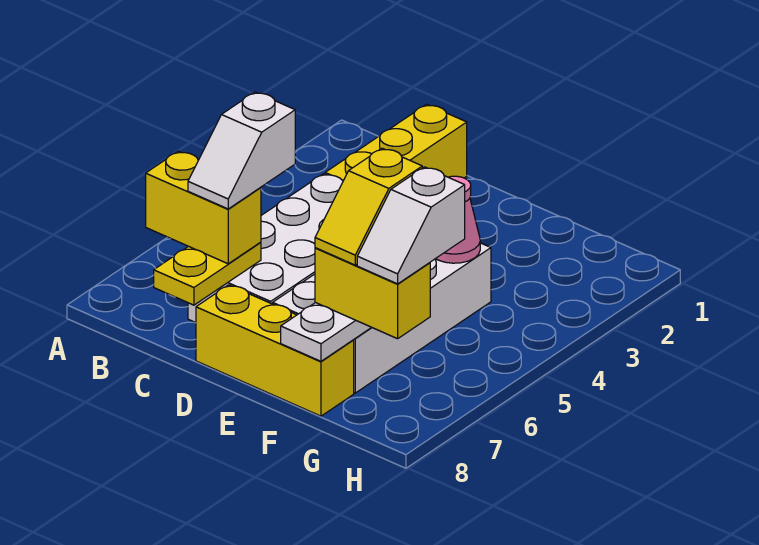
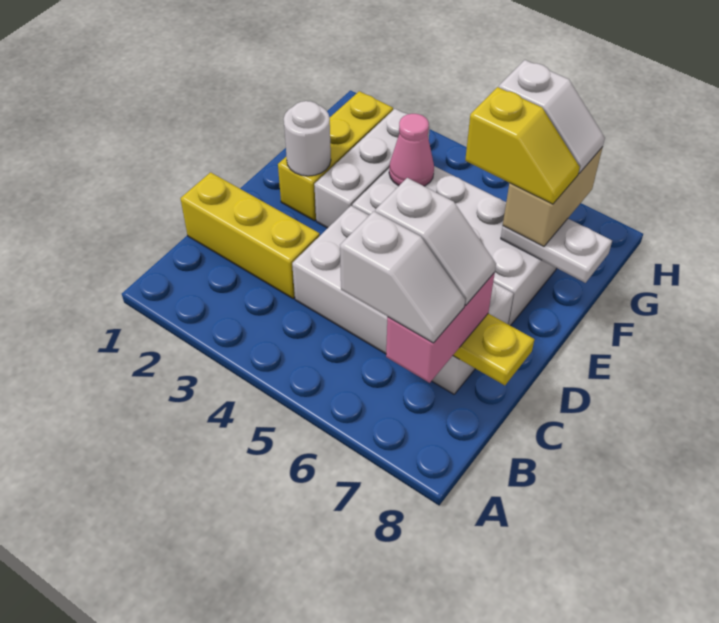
none -> white 1x2 slope [340,211,465,343]
yellow 1x2 brick [146,151,261,264] -> pink 1x2 brick [386,273,495,383]
yellow 1x3 brick [196,285,354,416] -> yellow 1x3 brick moved to [278,91,393,221]
none -> white 1x1 round brick [284,101,331,176]
none -> white 1x3 brick [314,109,430,228]
yellow 1x2 brick [315,248,430,339] -> tan 1x2 brick [503,147,603,246]

